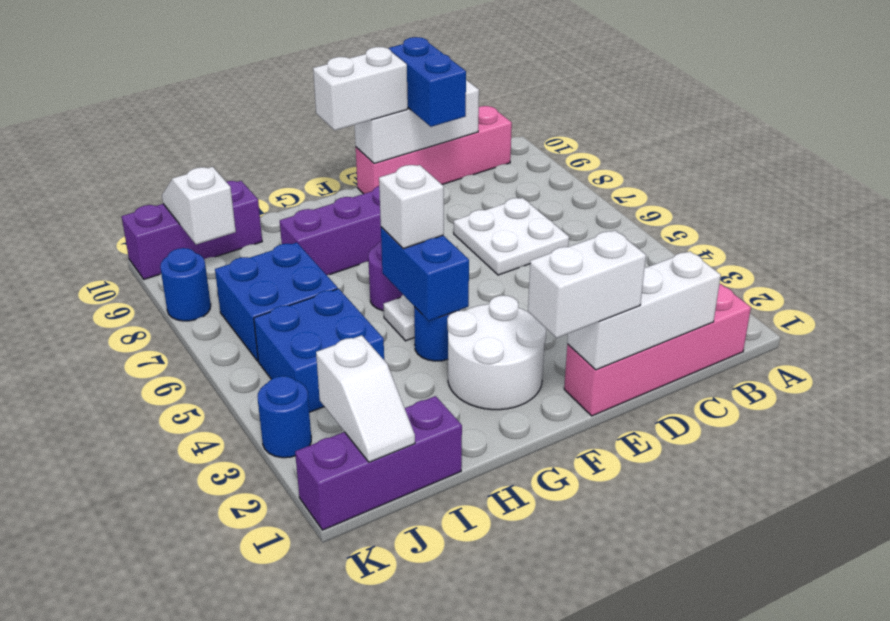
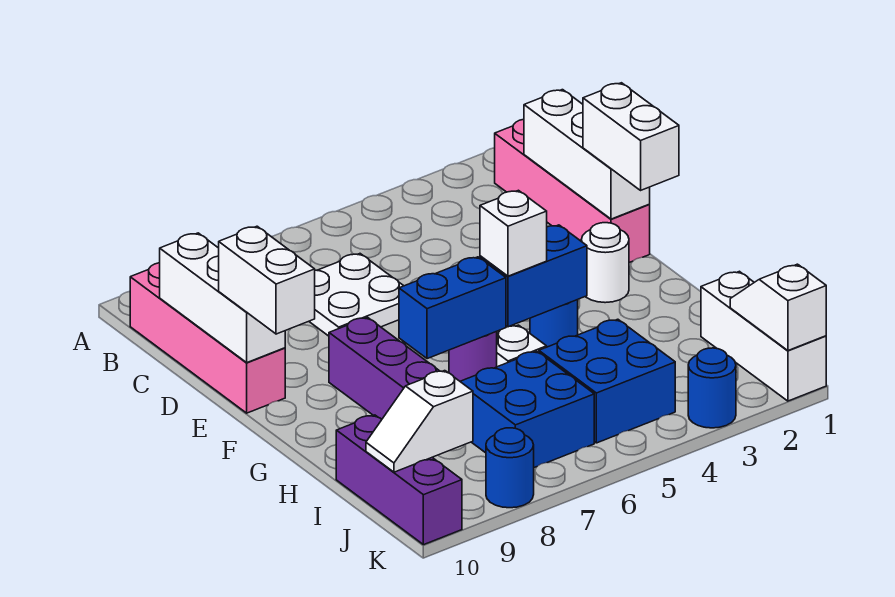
blue 1x2 brick [389,37,466,127] -> blue 1x2 brick moved to [399,257,506,359]
white 2x2 round brick [447,295,546,410] -> white 1x1 round brick [581,223,629,303]
purple 1x3 brick [295,396,462,530] -> white 1x3 brick [701,271,826,401]
white 1x2 slope [316,335,415,462] -> white 1x2 slope turned to [730,264,826,350]

